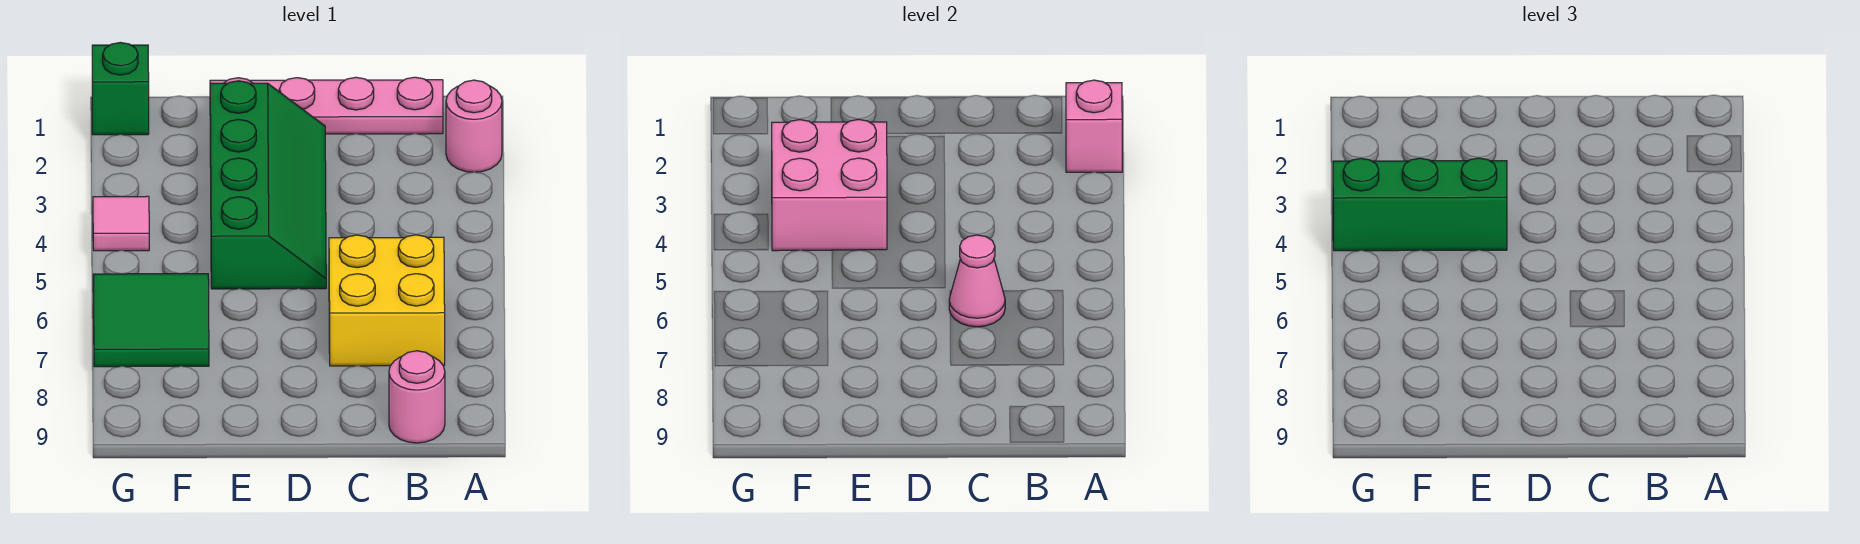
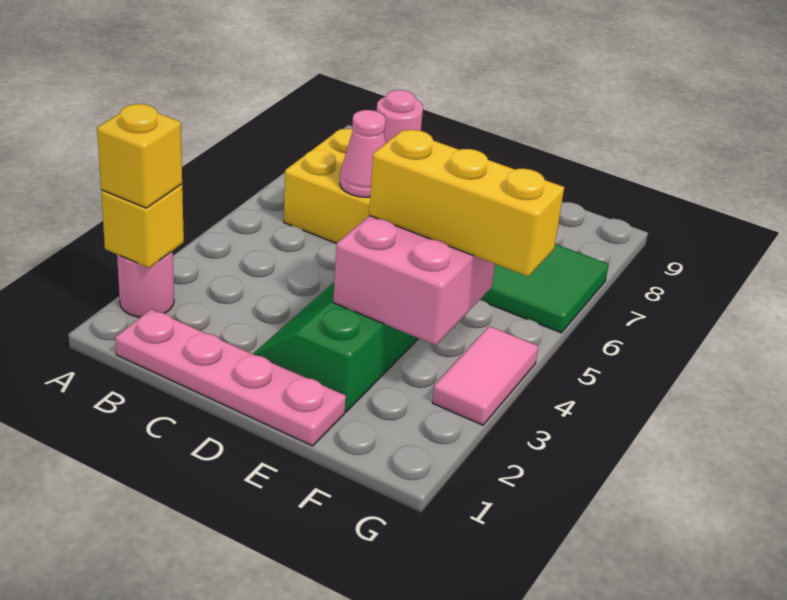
pink 1x1 brick [1066,80,1122,172] -> yellow 1x1 brick [101,184,184,268]
none -> yellow 1x1 brick [97,104,182,208]
green 1x3 brick [1333,158,1507,251] -> yellow 1x3 brick [369,130,564,276]
green 1x1 brick [92,42,149,135] -> none
pink 1x1 tile [93,196,149,251] -> pink 1x2 tile [432,326,538,425]

